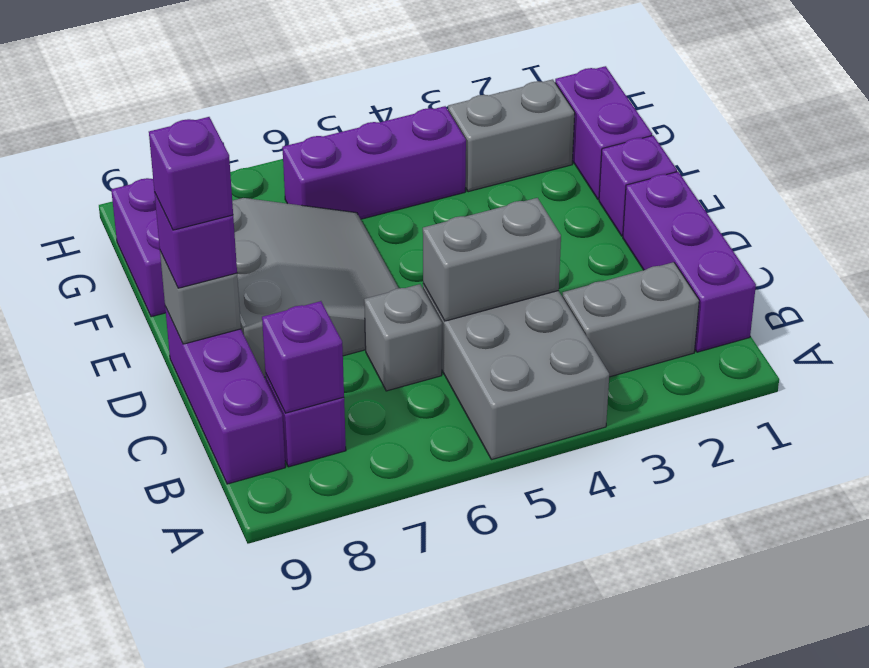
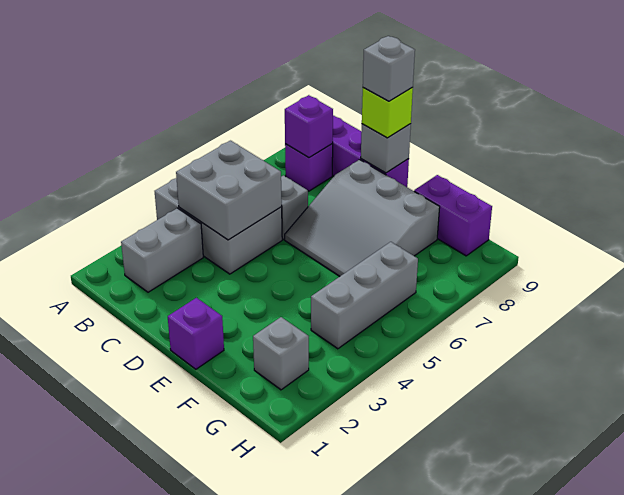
purple 1x3 brick [623,172,756,352] -> none
grey 1x2 brick [423,198,561,321] -> grey 2x2 brick [176,141,282,240]
purple 1x1 brick [154,192,237,288] -> lime 1x1 brick [362,88,413,138]
purple 1x1 brick [149,117,233,230] -> grey 1x1 brick [363,36,415,101]
purple 1x2 brick [555,66,652,200] -> none
grey 1x2 brick [448,79,575,192] -> grey 1x1 brick [253,317,309,390]
purple 1x3 brick [282,106,466,219] -> grey 1x3 brick [311,242,418,349]

